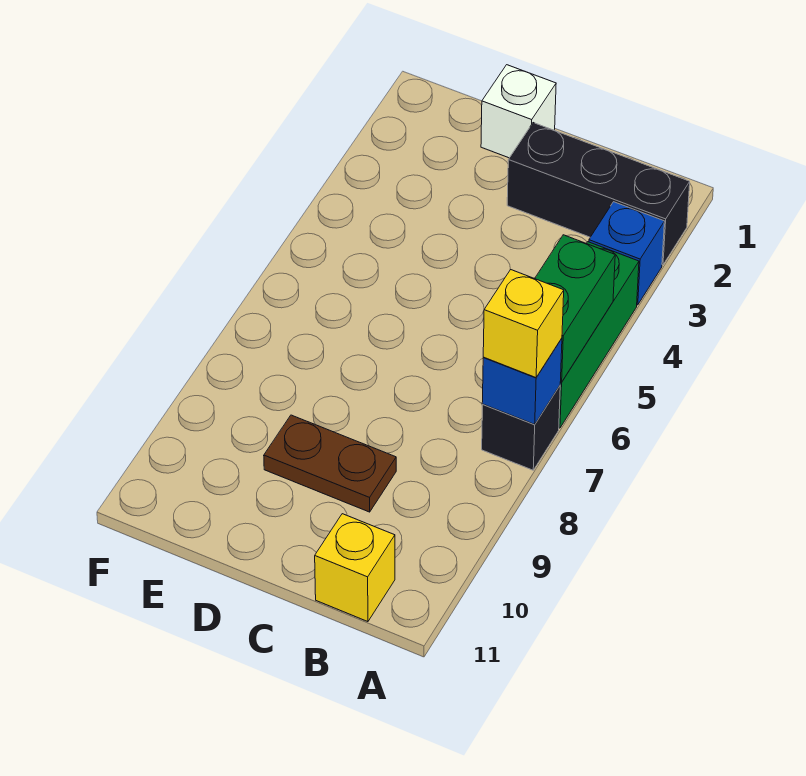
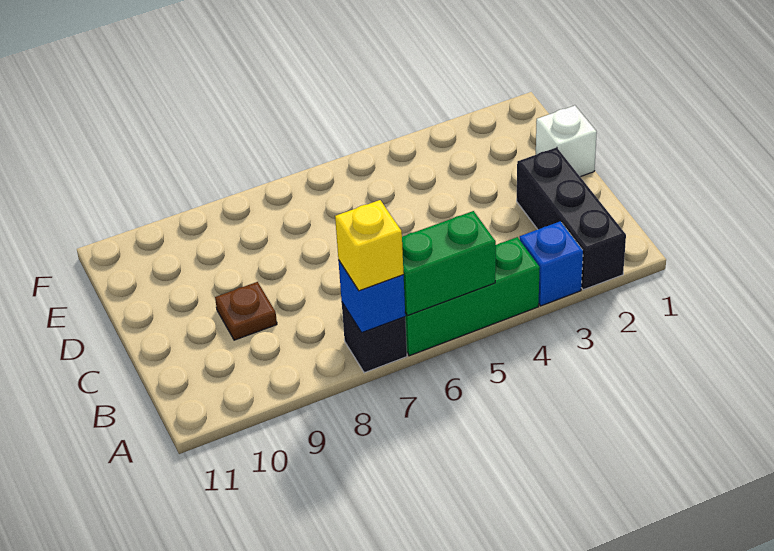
yellow 1x1 brick [315,514,395,622] -> none
brown 1x2 plate [264,415,396,512] -> brown 1x1 plate [215,282,277,340]

